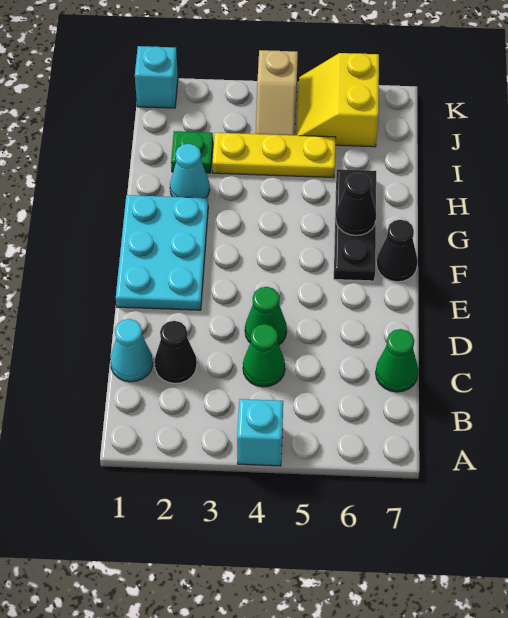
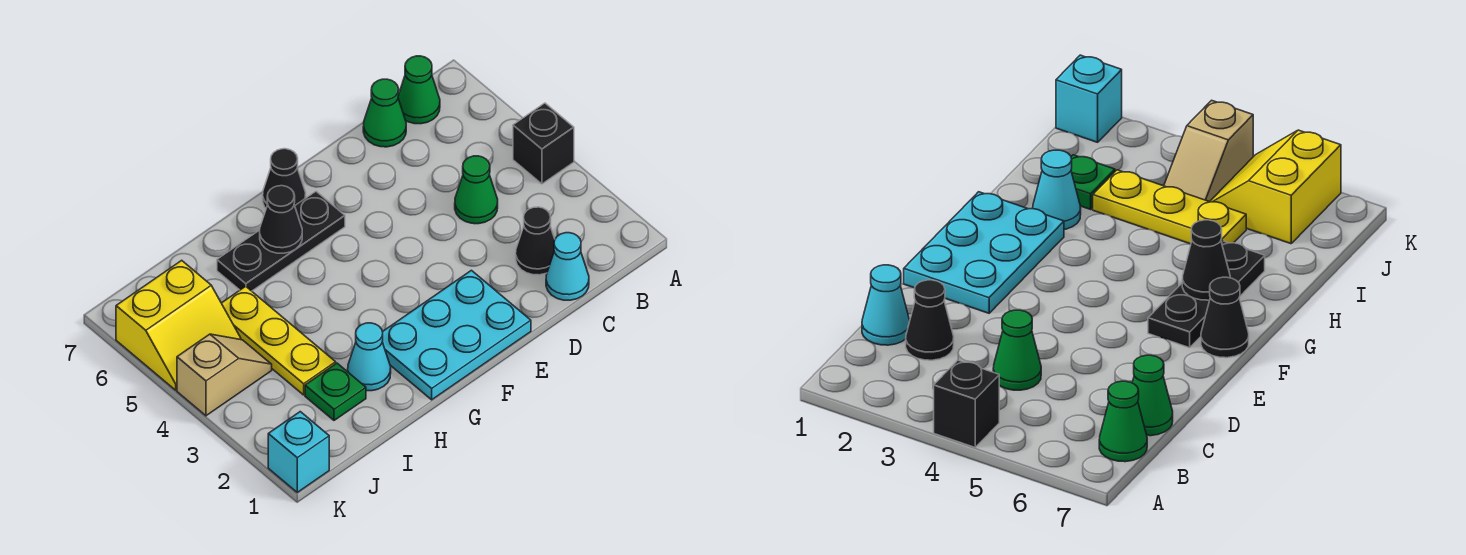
cyan 1x1 brick [237,399,283,466] -> black 1x1 brick [513,103,574,184]
green 1x1 cone [245,287,287,345] -> green 1x1 cone moved to [398,56,440,124]

